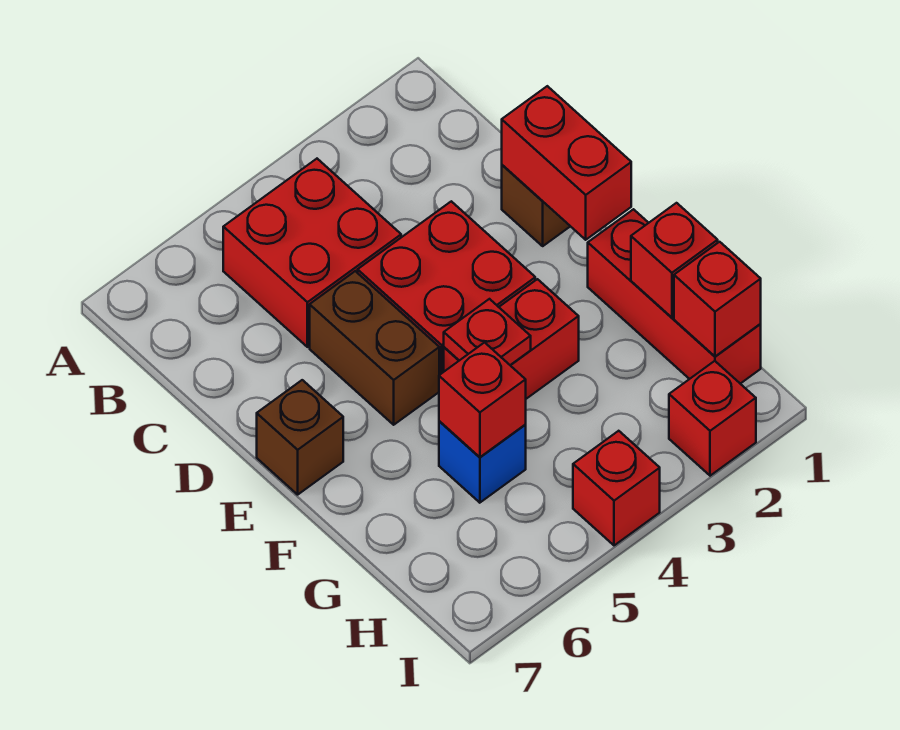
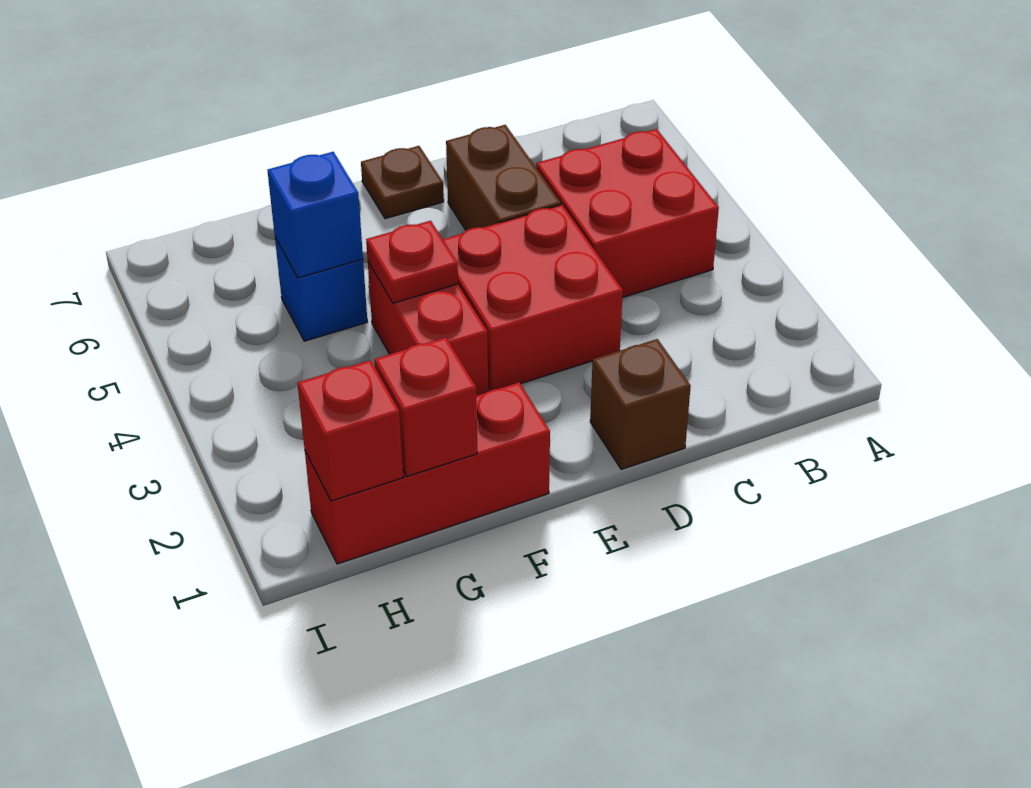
red 1x2 brick [502,86,631,240] -> none
brown 1x2 brick [310,271,439,425] -> brown 1x2 brick turned to [446,125,561,230]
brown 1x1 brick [257,380,343,495] -> brown 1x1 plate [361,146,444,219]
red 1x1 brick [439,343,526,457] -> blue 1x1 brick [267,152,363,278]
red 1x1 brick [669,361,756,476] -> none
red 1x1 brick [573,431,660,545] -> none

